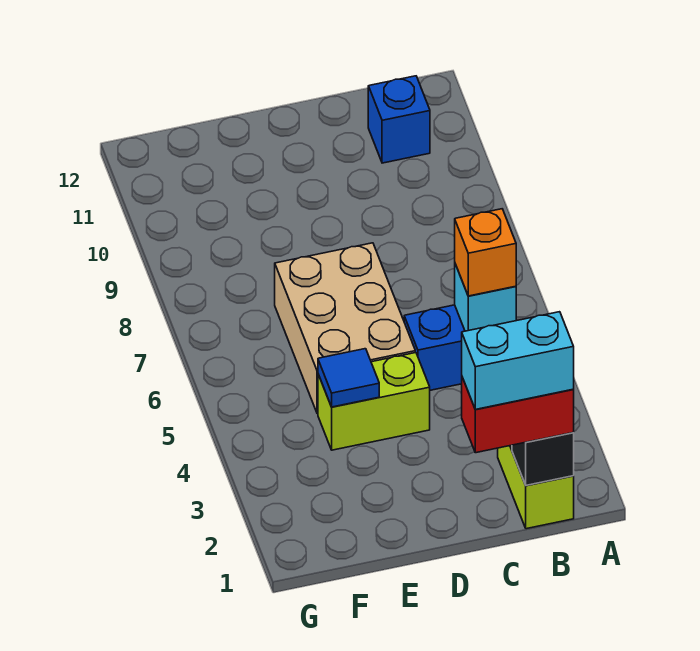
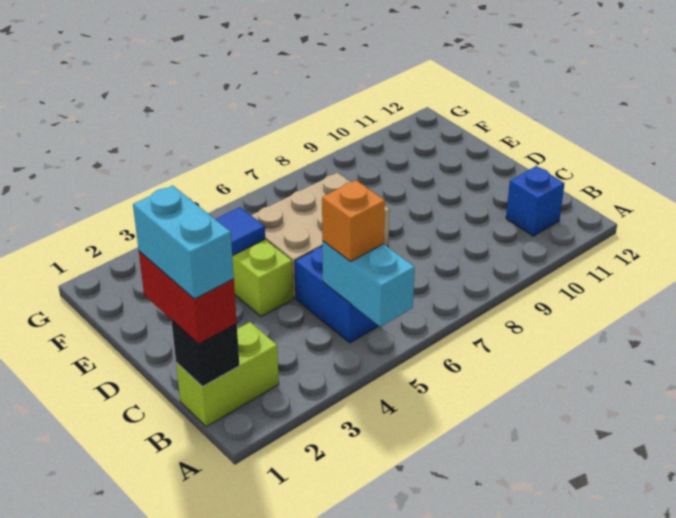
cyan 1x1 brick [455,264,516,331] -> cyan 1x2 brick [322,241,415,327]

